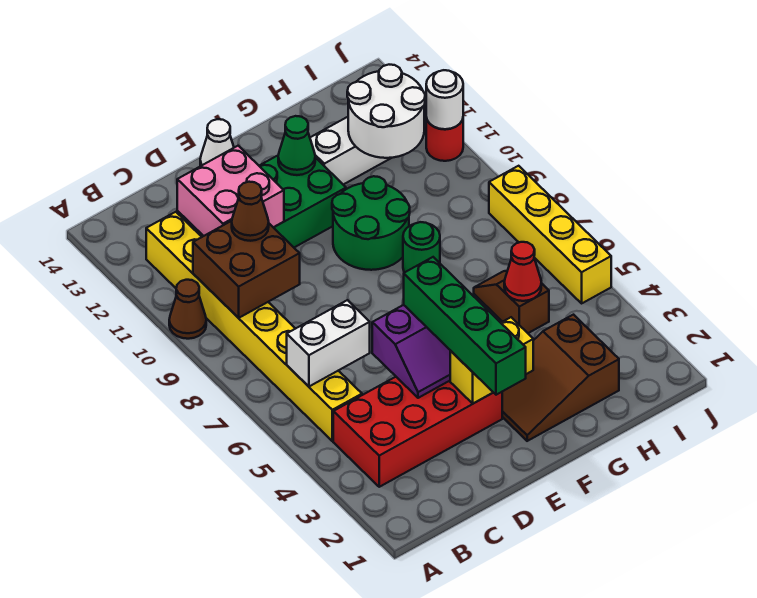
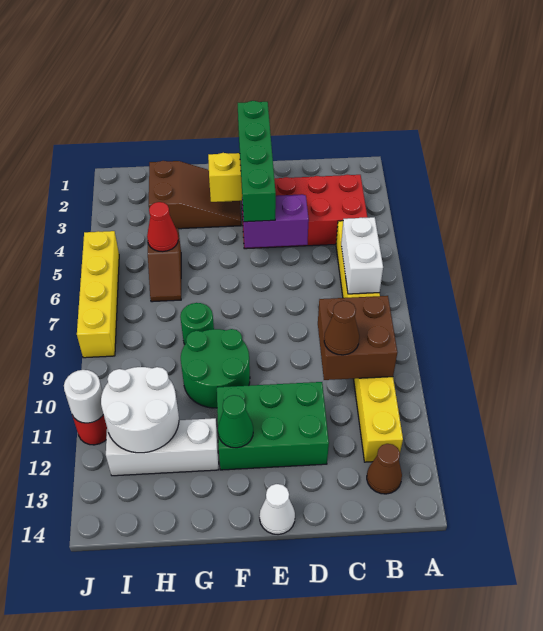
brown 1x1 cone [169,280,206,339] -> brown 1x1 cone moved to [367,444,402,494]
white 1x2 brick [287,300,370,386] -> white 1x2 brick turned to [341,217,383,294]
pink 2x2 brick [177,146,284,236] -> none

